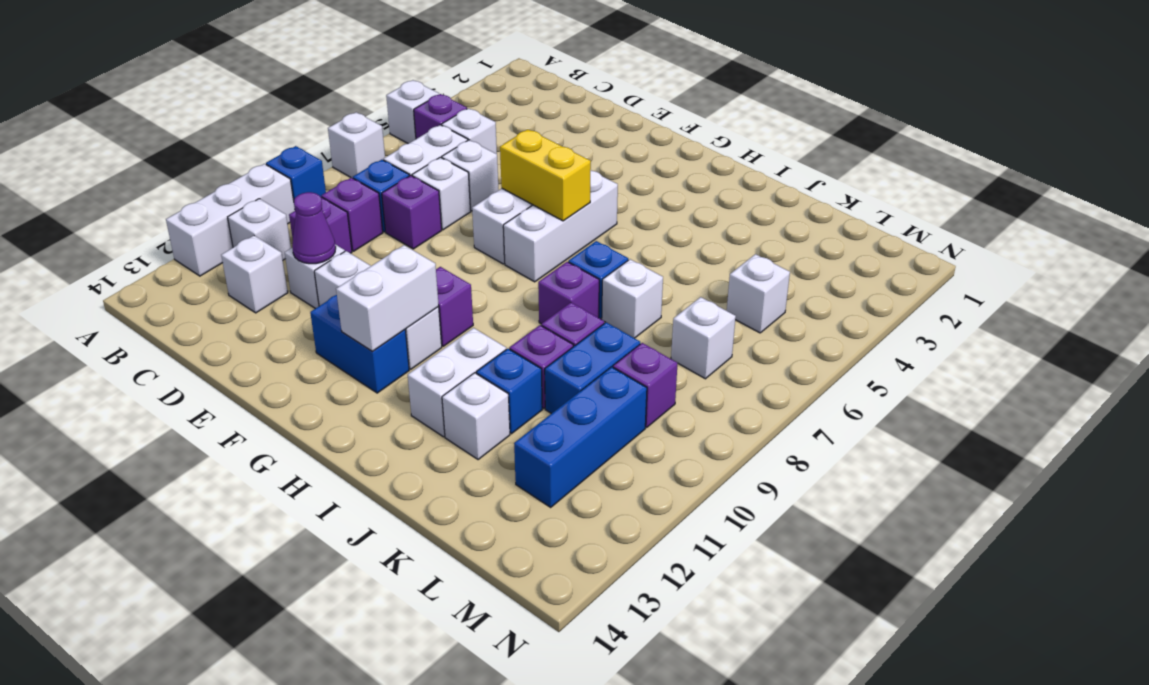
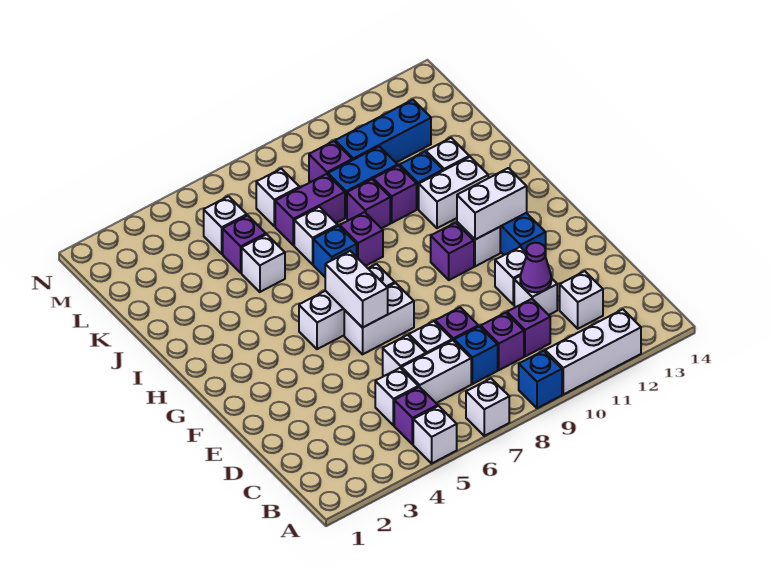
white 1x1 brick [228,199,291,260] -> white 1x1 brick moved to [242,234,285,292]
yellow 1x2 brick [500,129,591,221] -> white 1x2 brick [325,251,388,328]
none -> purple 1x1 brick [223,215,266,273]
none -> purple 1x2 brick [275,174,345,245]

